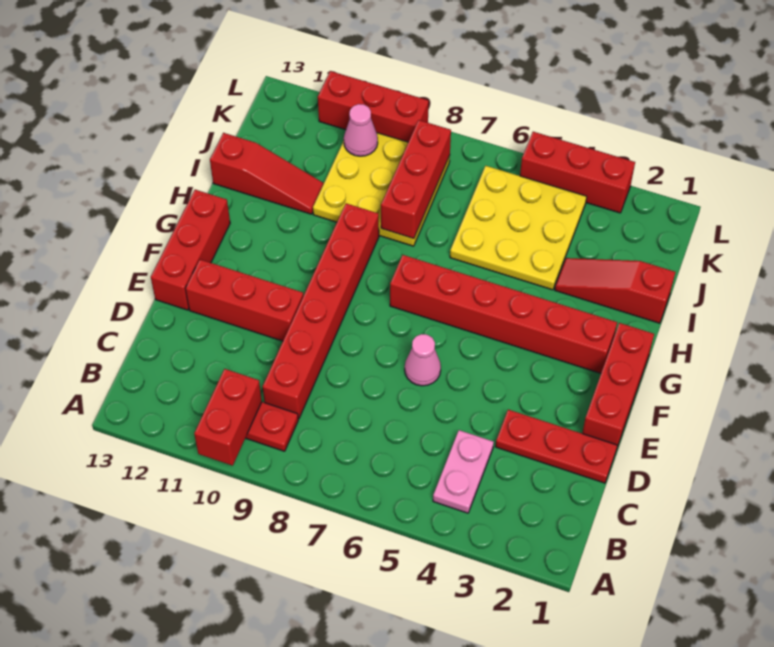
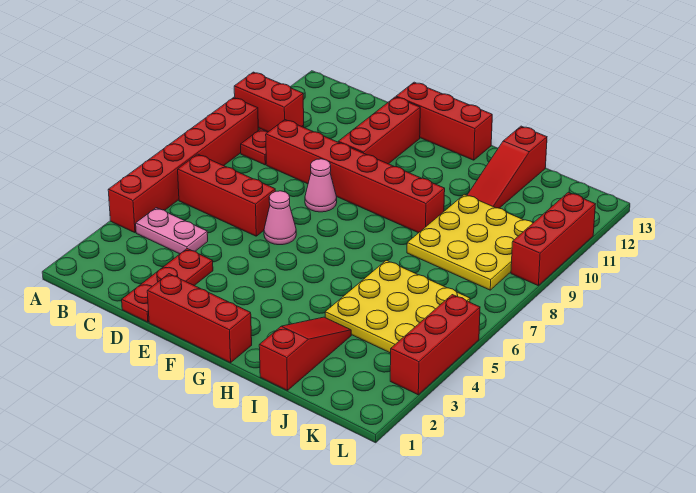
red 1x6 brick [390,255,617,373] -> red 1x6 brick moved to [108,97,258,233]
red 1x3 brick [381,120,451,239] -> red 1x3 brick moved to [178,154,275,236]
pink 1x1 cone [344,104,378,156] -> pink 1x1 cone moved to [305,159,337,212]

